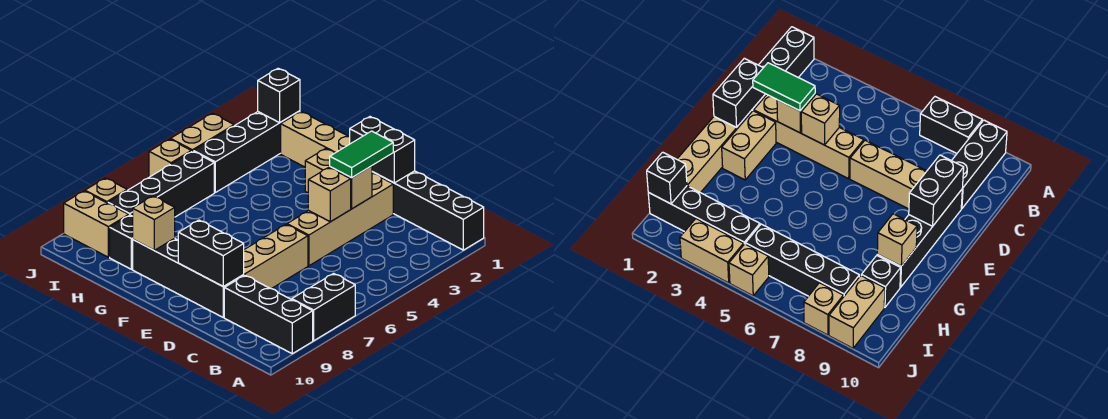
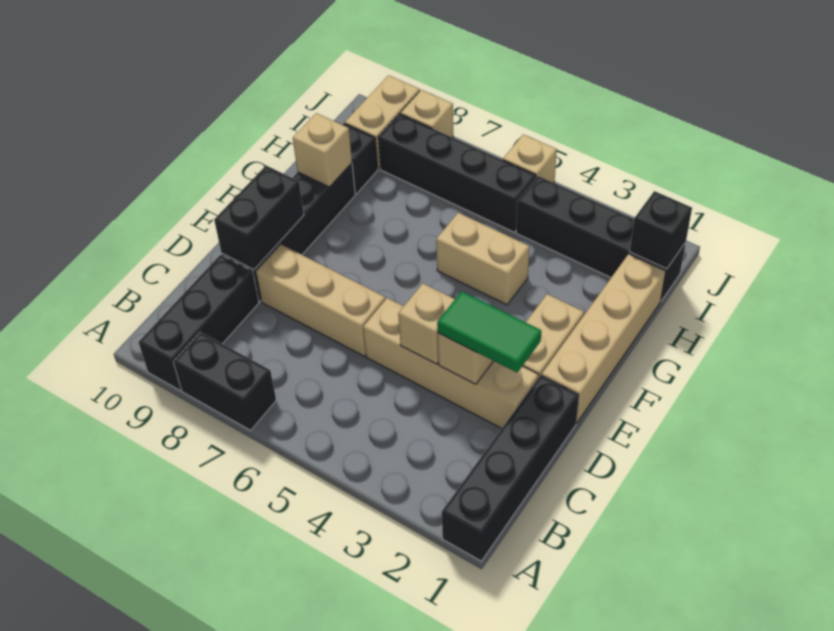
black 1x2 brick [350,117,415,183] -> none
tan 1x2 brick [171,113,234,152] -> tan 1x2 brick moved to [436,213,529,305]

